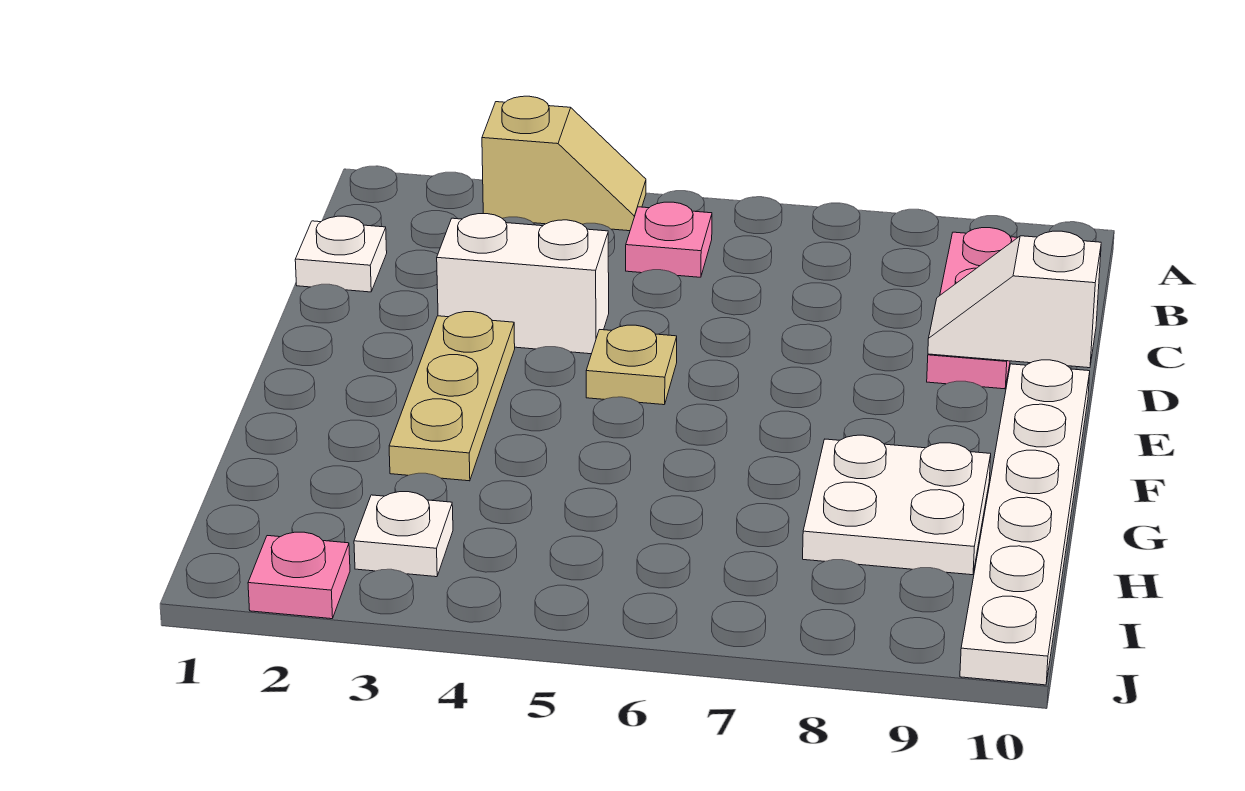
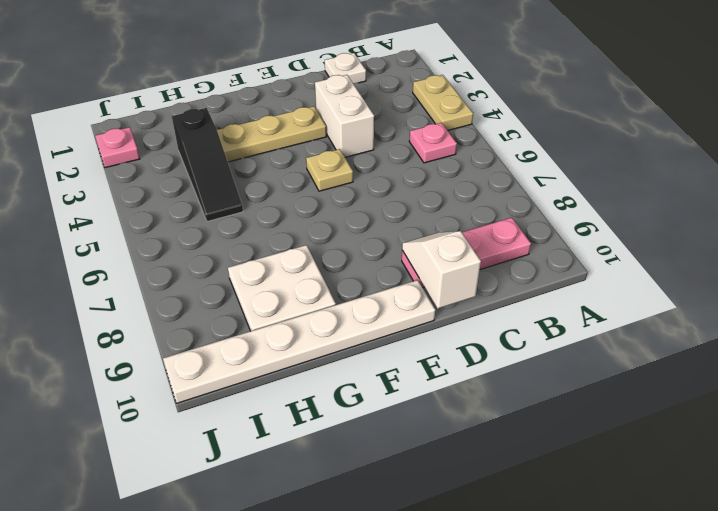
tan 1x2 slope [482,96,646,231] -> tan 1x2 plate [413,75,473,131]
none -> black 1x3 slope [172,108,243,222]
white 1x1 plate [354,492,453,577] -> none

